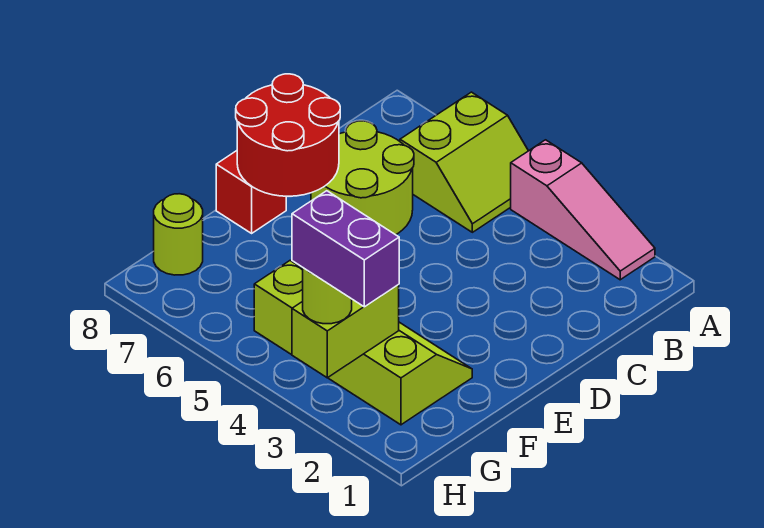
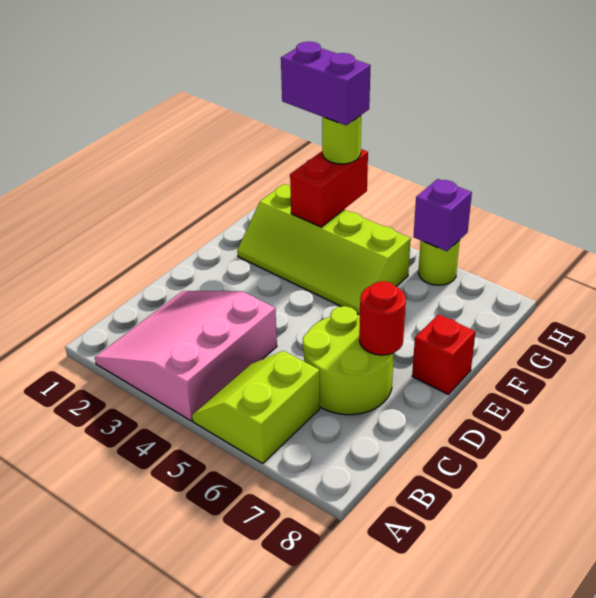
pink 1x3 slope [511,140,655,280] -> pink 3x3 slope [95,291,277,421]
red 2x2 round brick [236,74,340,197] -> red 1x1 round brick [359,281,406,355]
lime 1x2 brick [292,285,399,378] -> red 1x2 brick [290,149,368,227]
lime 1x1 round brick [154,194,203,275] -> lime 1x1 round brick moved to [418,240,460,285]
none -> purple 1x1 brick [414,179,472,251]

